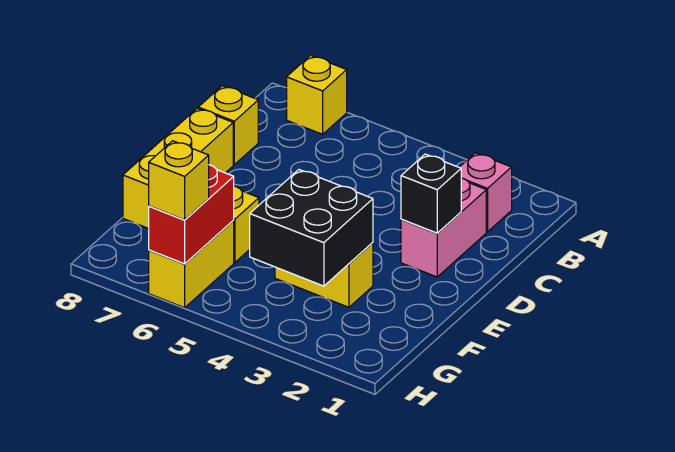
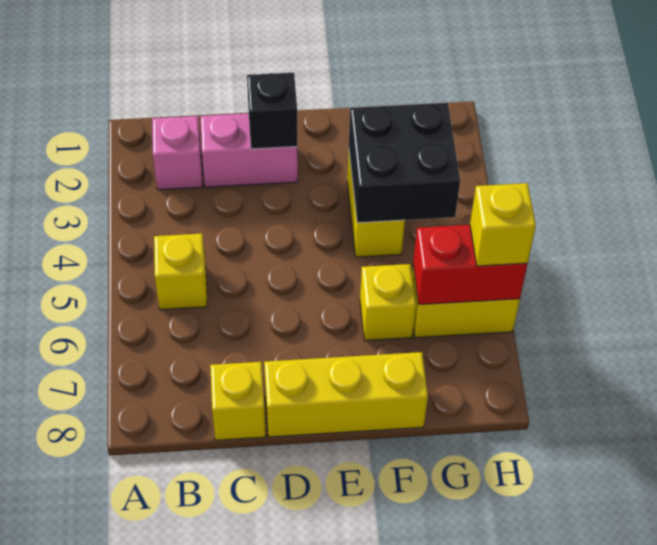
yellow 1x1 brick [287,55,347,134] -> yellow 1x1 brick moved to [154,234,207,310]

